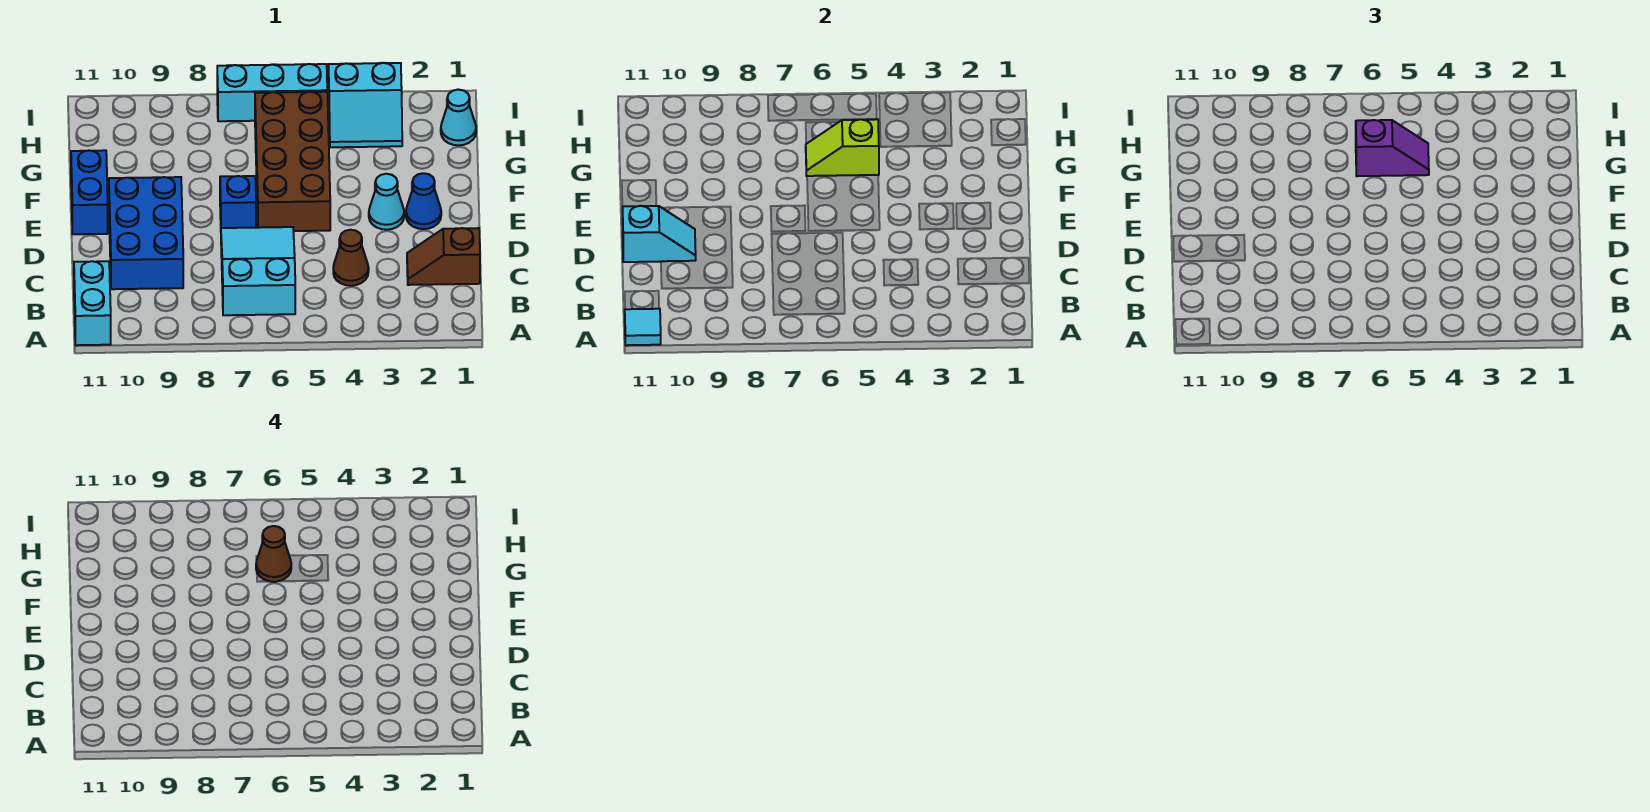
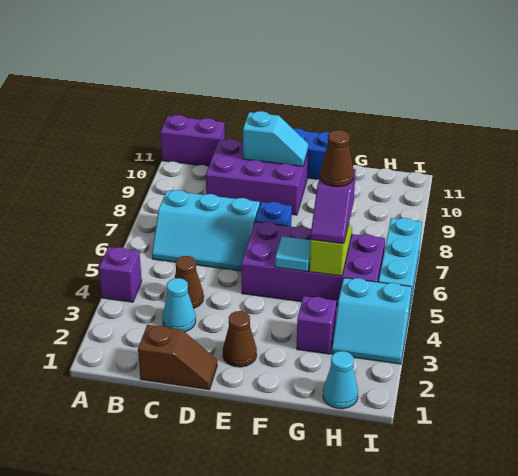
none -> purple 1x1 brick [99,247,142,302]
cyan 1x2 brick [74,261,111,345] -> purple 1x2 brick [160,115,225,166]
cyan 1x1 tile [625,309,661,345] -> cyan 1x1 tile moved to [275,237,310,272]
cyan 2x3 slope [221,227,295,315] -> cyan 2x3 slope turned to [152,190,260,271]
brown 1x2 slope [407,228,480,285] -> brown 1x2 slope turned to [138,325,217,390]
blue 2x3 brick [109,177,183,289] -> purple 2x3 brick [206,139,308,215]
cyan 1x2 slope [622,206,696,262] -> cyan 1x2 slope turned to [243,111,308,166]
blue 1x1 cone [406,173,441,229] -> brown 1x1 cone [223,311,257,367]
cyan 1x1 cone [369,174,404,230] -> cyan 1x1 cone moved to [162,278,196,332]
brown 2x4 brick [255,92,330,231] -> purple 2x4 brick [241,222,385,307]
none -> purple 1x1 brick [297,296,337,354]
cyan 2x2 slope [328,63,402,147] -> cyan 2x2 slope turned to [332,278,412,364]

